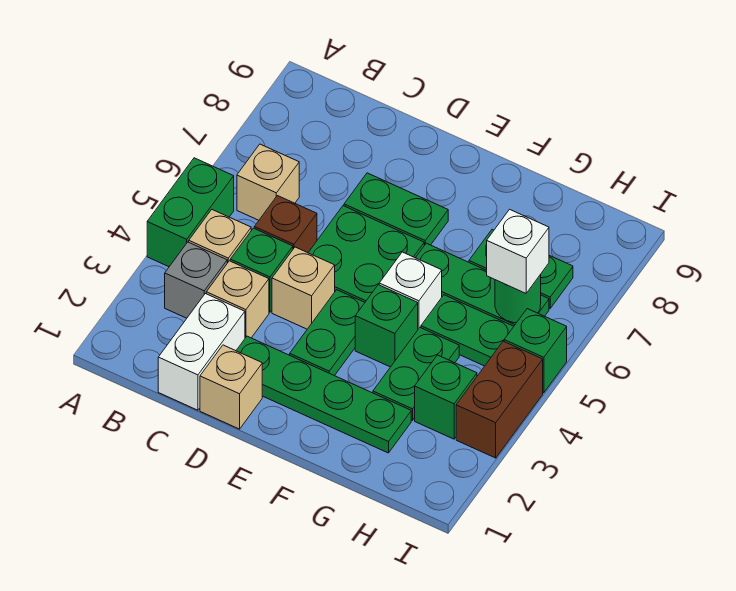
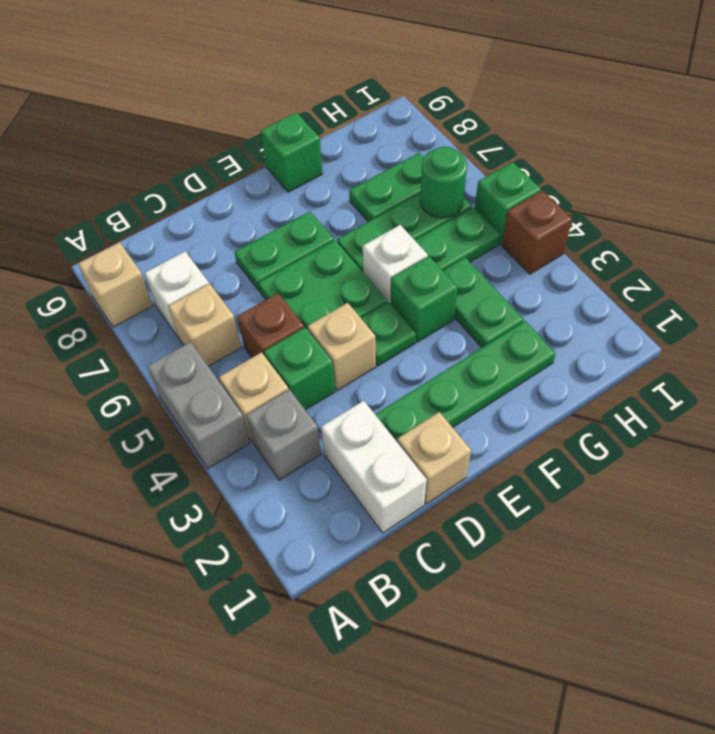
green 1x2 brick [147,158,234,267] -> grey 1x2 brick [147,342,250,468]
tan 1x1 brick [206,261,269,338] -> tan 1x1 brick moved to [78,242,153,327]
green 1x2 plate [290,290,365,376] -> green 1x1 plate [361,302,416,366]
green 1x1 brick [415,355,477,439] -> green 1x1 brick moved to [261,113,323,192]
white 1x1 brick [487,209,549,293] -> white 1x1 brick moved to [145,252,209,336]
brown 1x2 brick [456,341,543,458] -> brown 1x1 brick [502,191,572,274]

